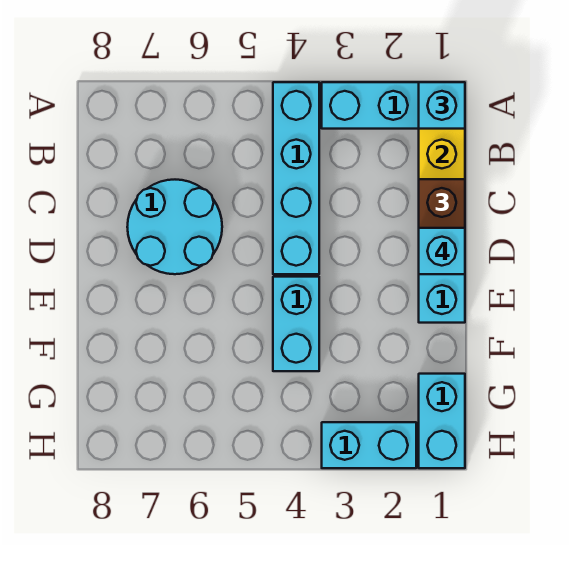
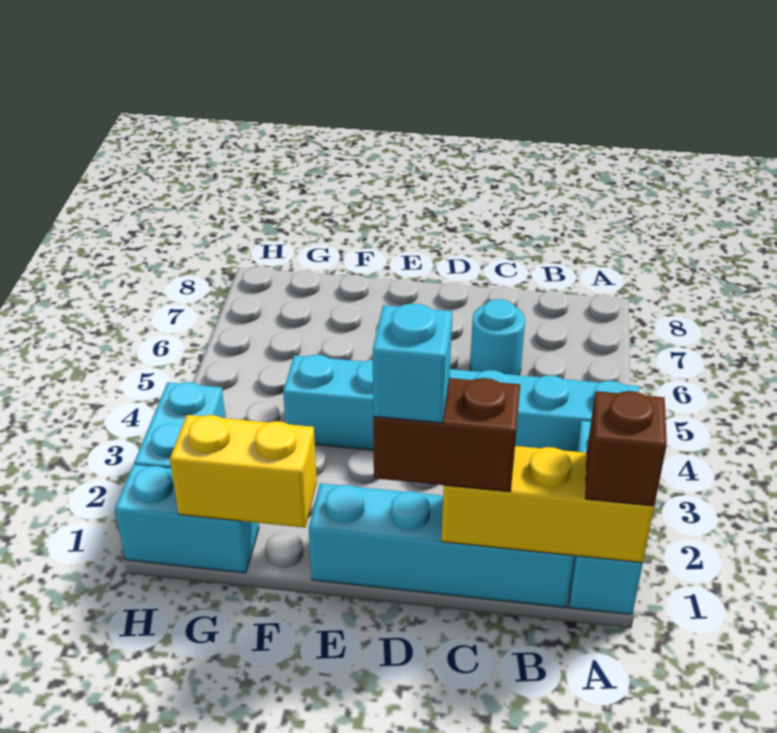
cyan 1x1 brick [419,82,465,129] -> brown 1x1 brick [586,391,667,506]
cyan 2x2 round brick [127,180,222,274] -> cyan 1x1 round brick [470,299,525,375]
none -> yellow 1x2 brick [170,415,317,528]

